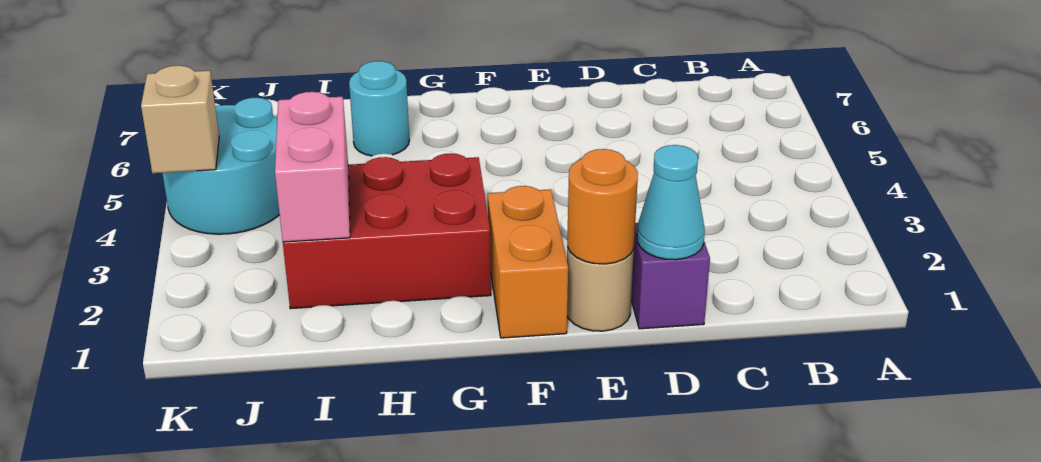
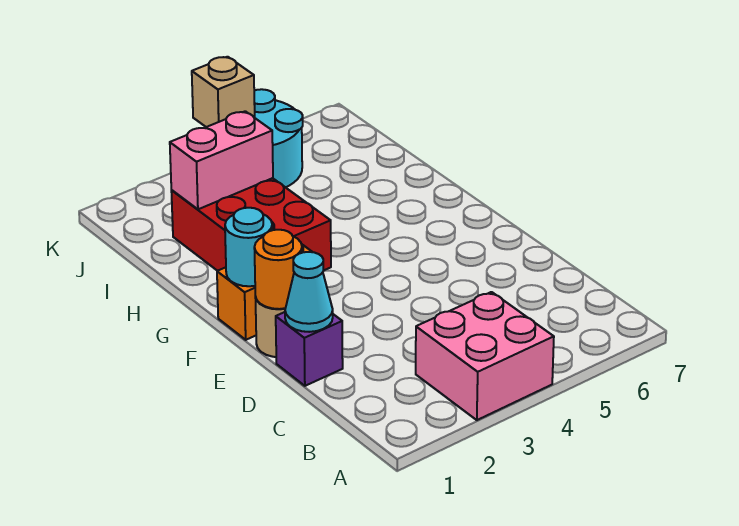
none -> pink 2x2 brick [416,292,554,420]
cyan 1x1 round brick [349,61,409,156] -> cyan 1x1 round brick moved to [225,208,272,286]

